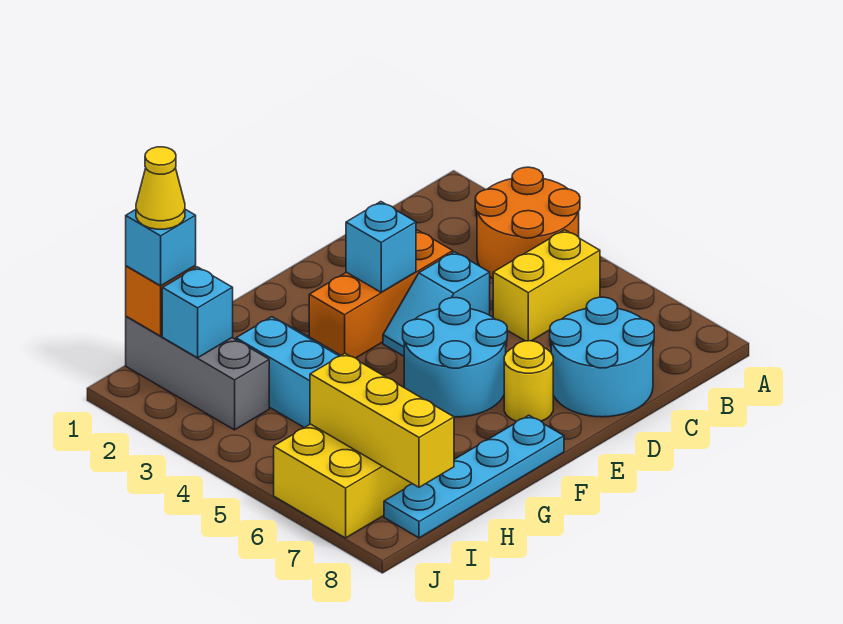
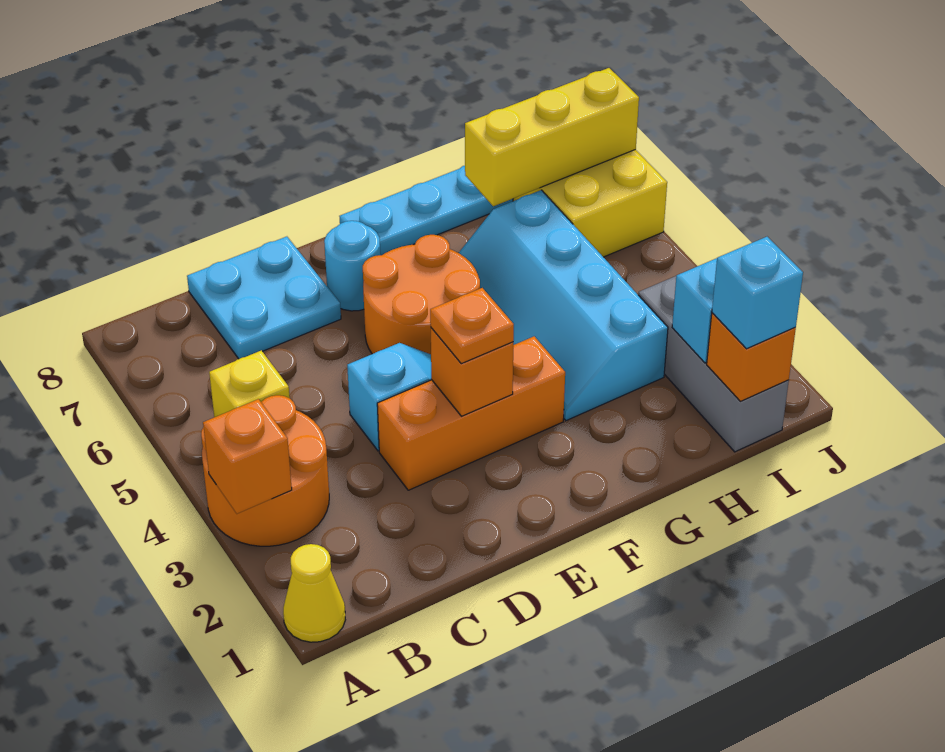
none -> orange 1x1 brick [203,399,292,514]
yellow 1x2 brick [493,230,600,341] -> yellow 1x1 brick [209,350,290,417]
cyan 2x2 round brick [550,297,654,417] -> cyan 2x2 plate [187,237,341,359]
cyan 1x1 brick [346,202,416,292] -> orange 1x1 brick [431,328,513,416]
none -> orange 1x1 plate [430,288,514,364]
cyan 2x2 round brick [403,298,507,417] -> orange 2x2 round brick [363,235,480,354]
yellow 1x1 round brick [504,341,553,421] -> cyan 1x1 round brick [324,221,380,311]
yellow 1x1 cone [136,147,185,229] -> yellow 1x1 cone moved to [283,544,345,642]
yellow 1x3 brick [310,353,454,487] -> yellow 1x3 brick turned to [465,68,639,206]

